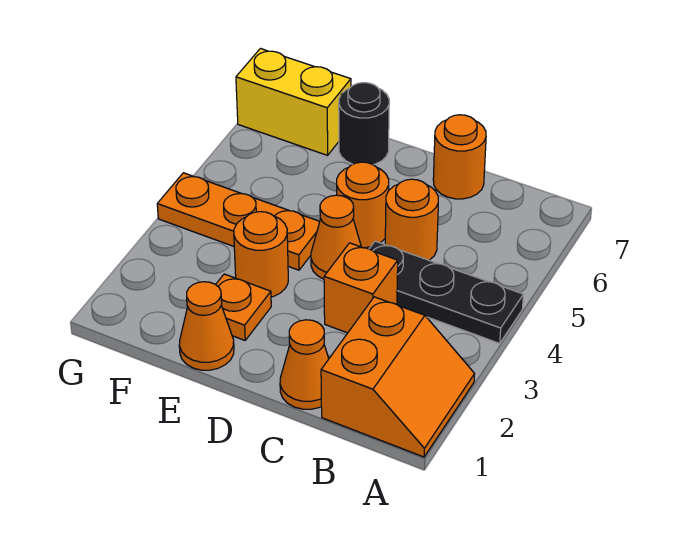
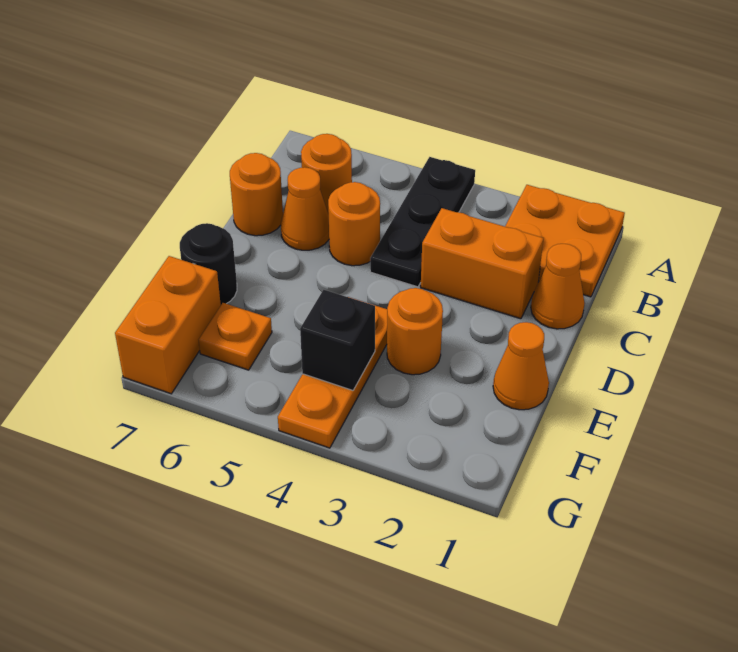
orange 2x2 slope [321,297,475,457] -> orange 2x2 plate [505,185,625,297]
orange 1x1 brick [324,243,398,333] -> orange 1x2 brick [421,208,544,319]
orange 1x1 cone [311,195,361,279] -> orange 1x1 cone moved to [281,167,329,250]
orange 1x1 round brick [337,162,389,248] -> orange 1x1 round brick moved to [301,134,352,215]
orange 1x1 plate [216,274,271,340] -> orange 1x1 plate moved to [199,303,272,370]
none -> black 1x1 brick [300,290,375,390]
yellow 1x2 brick [236,49,351,155] -> orange 1x2 brick [115,256,221,394]

